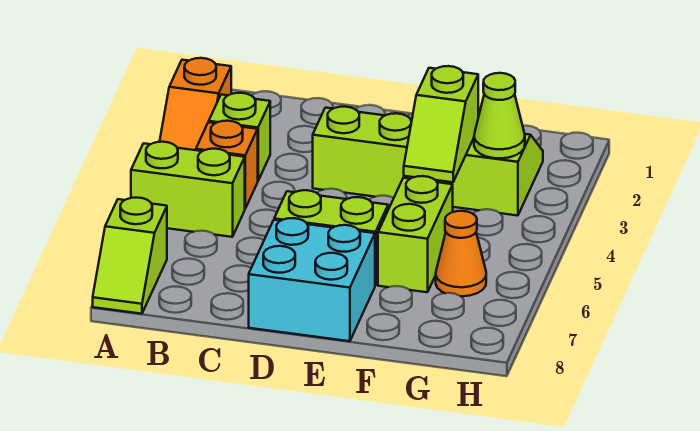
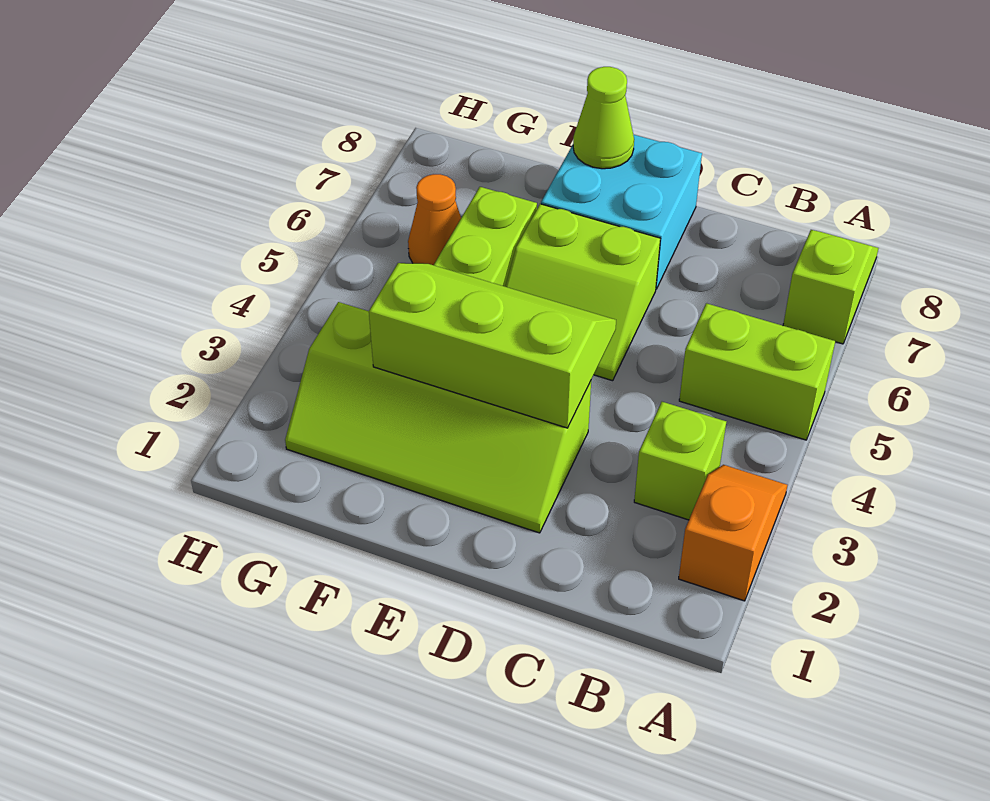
orange 1x1 brick [196,121,258,208] -> none
lime 1x2 slope [404,66,478,182] -> lime 2x3 slope [369,263,616,428]
lime 1x1 cone [474,73,525,158] -> lime 1x1 cone moved to [573,67,634,169]

